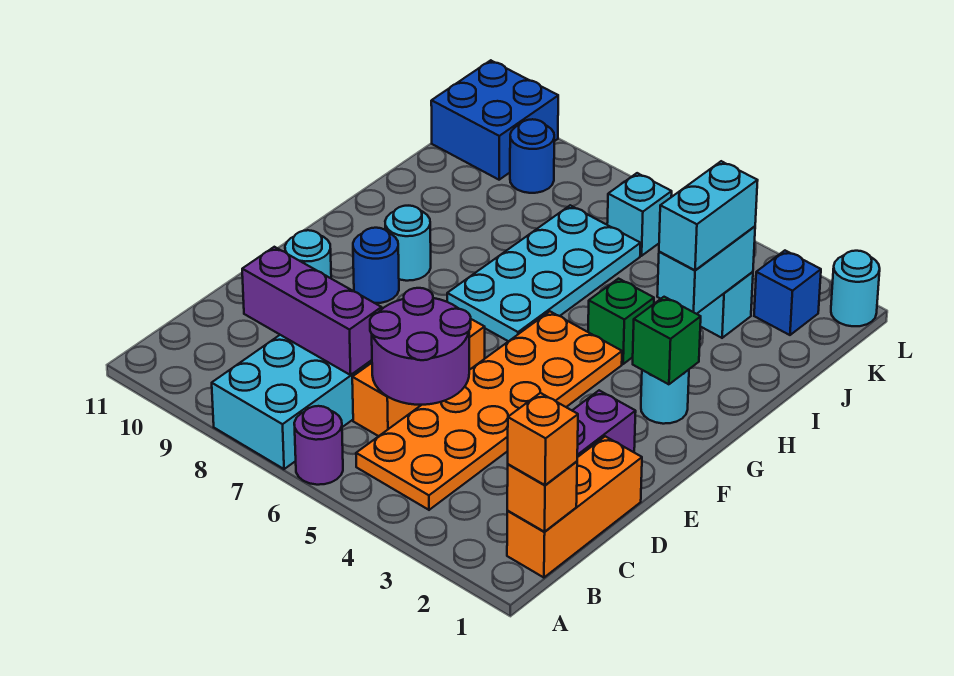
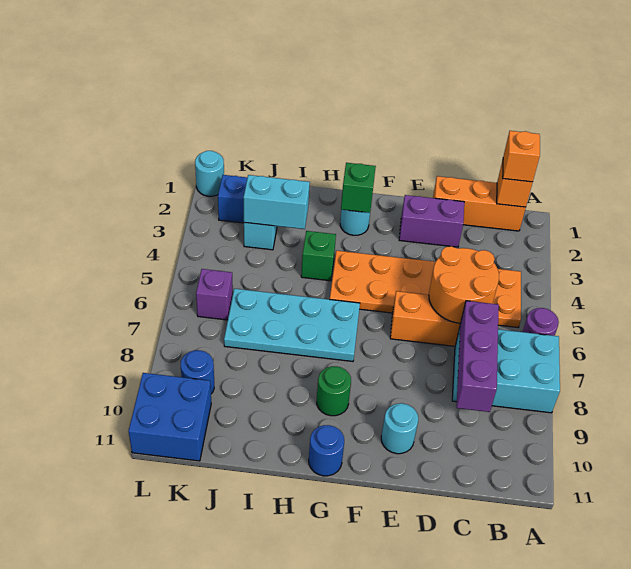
purple 2x2 round brick [370,288,471,405] -> orange 2x2 round brick [429,246,499,323]
blue 1x1 round brick [353,228,399,303] -> blue 1x1 round brick moved to [309,425,344,476]
cyan 1x1 round brick [385,206,431,281] -> green 1x1 round brick [317,366,351,416]
cyan 1x2 brick [659,161,758,270] -> none
cyan 1x1 brick [607,173,672,256] -> purple 1x1 brick [196,269,233,320]

